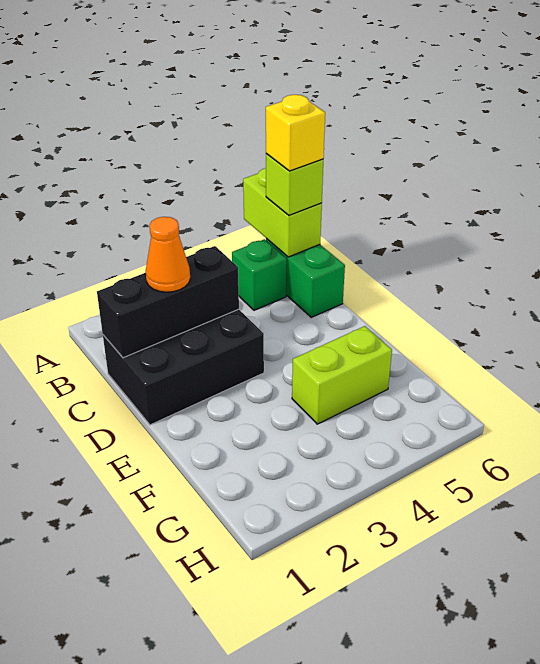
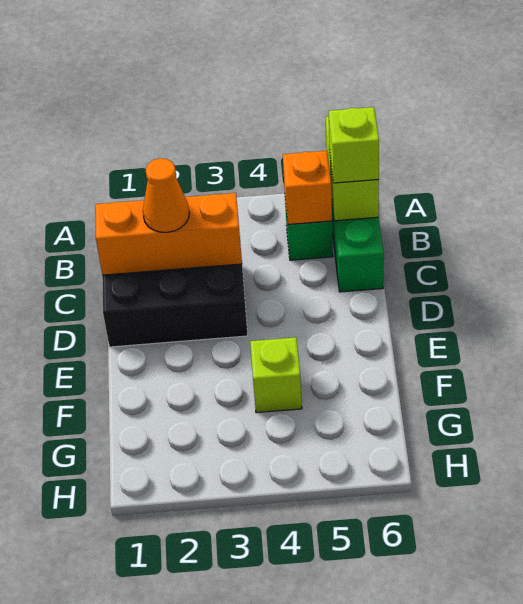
none -> orange 1x1 brick [283,151,332,224]
yellow 1x1 brick [266,95,325,171] -> none
black 1x3 brick [97,246,239,358] -> orange 1x3 brick [95,193,242,275]
lime 1x2 brick [292,326,392,424] -> lime 1x1 brick [250,337,302,413]

